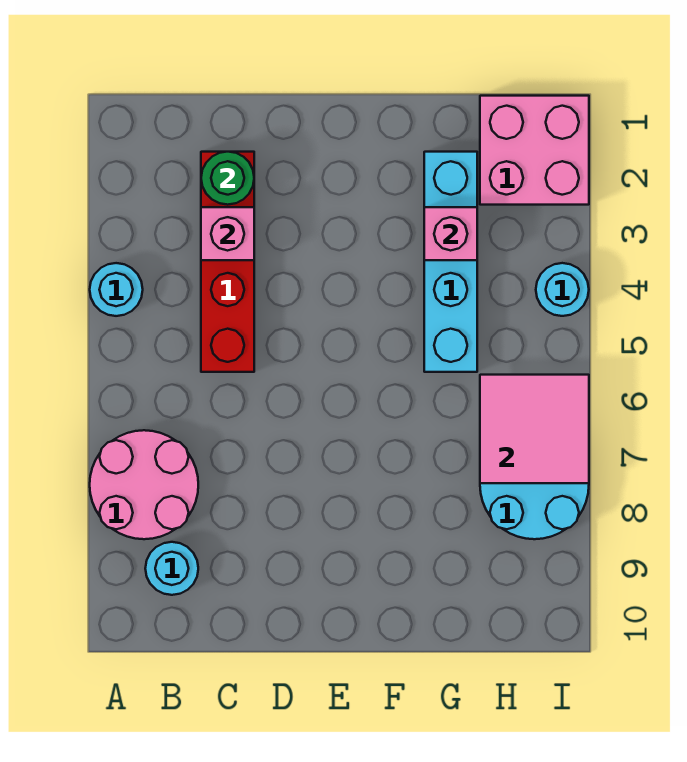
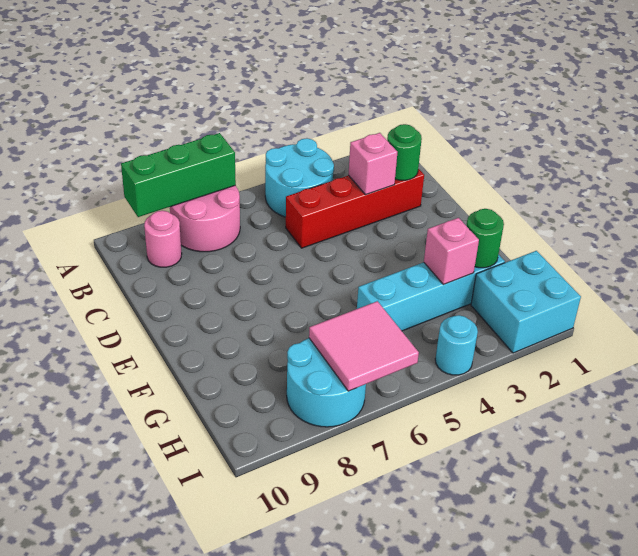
cyan 1x1 round brick [90,263,143,316] -> cyan 2x2 round brick [265,138,334,217]
none -> green 1x3 brick [121,133,236,217]
cyan 1x1 round brick [145,542,198,595] -> pink 1x1 round brick [144,211,182,267]
none -> green 1x1 round brick [466,209,504,268]
pink 2x2 brick [480,96,589,205] -> cyan 2x2 brick [471,251,581,353]

